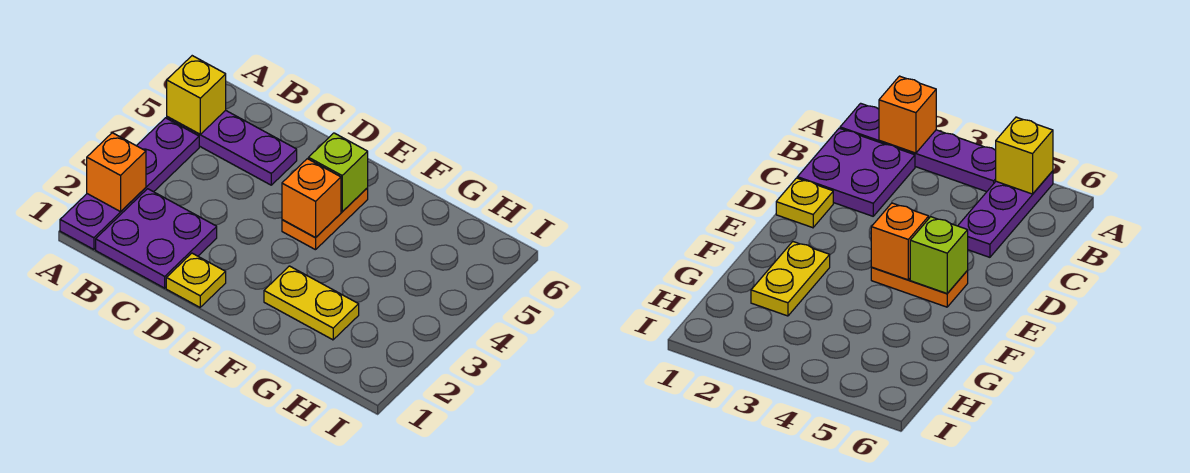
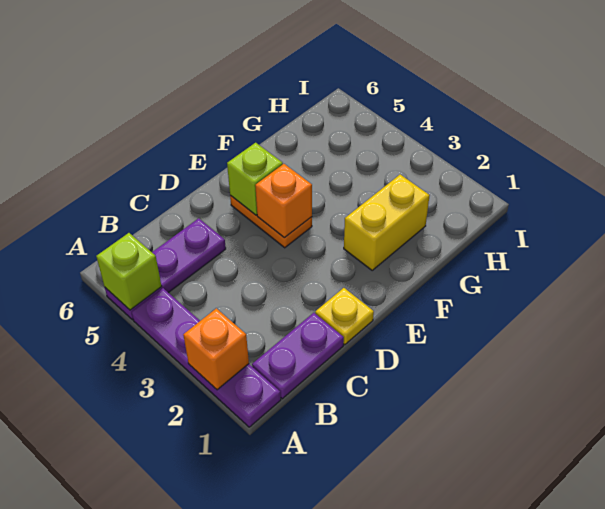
yellow 1x1 brick [167,56,226,134] -> lime 1x1 brick [96,233,162,310]
purple 2x2 plate [96,189,217,288] -> purple 1x2 plate [252,313,344,399]
yellow 1x2 plate [264,266,359,340] -> yellow 1x2 brick [344,175,430,270]

